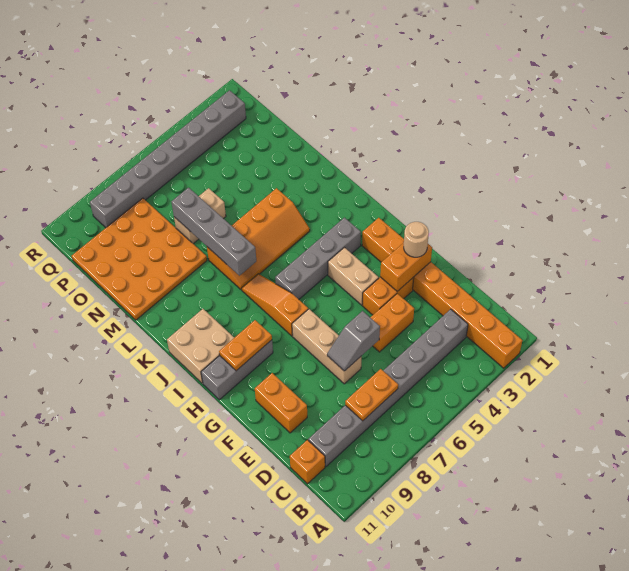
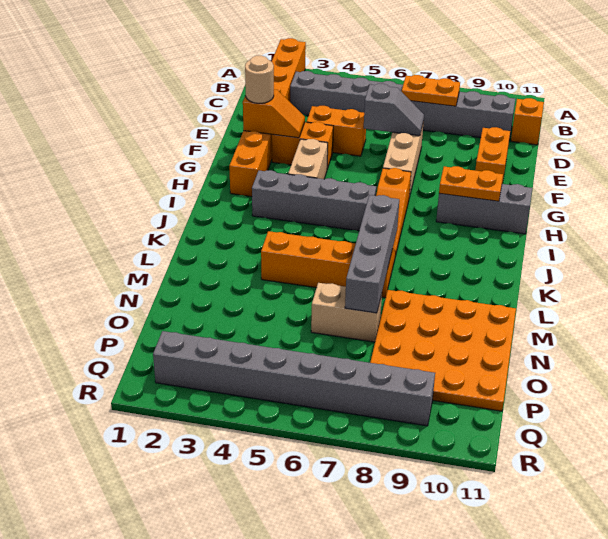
orange 1x2 brick [380,243,432,291] -> orange 1x2 slope [243,89,305,138]
tan 2x2 brick [167,309,234,383] -> none

